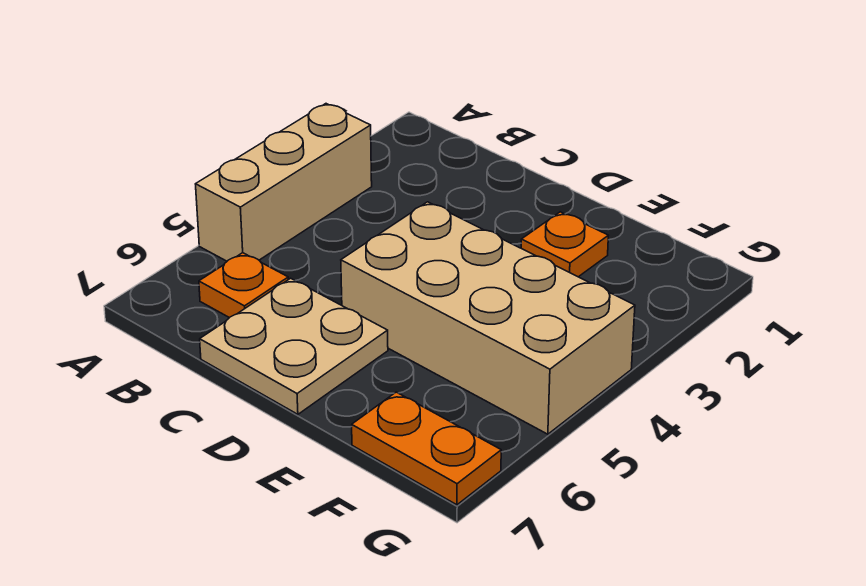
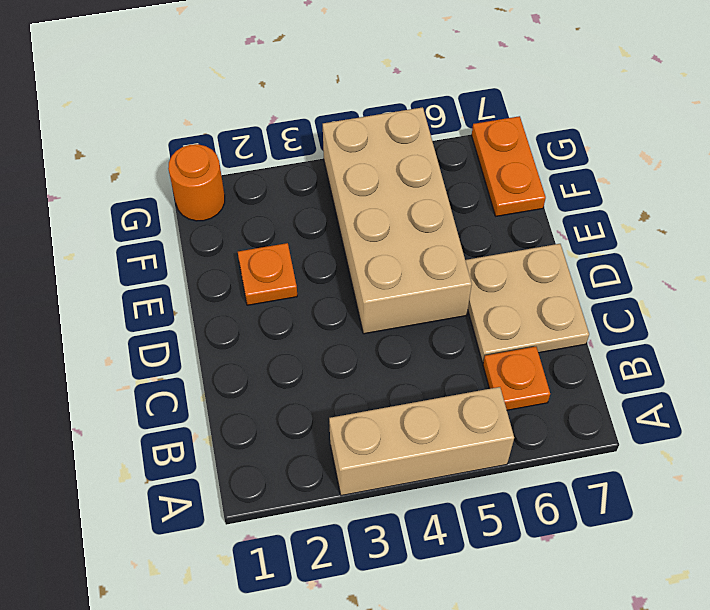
none -> orange 1x1 round brick [168,144,225,221]

